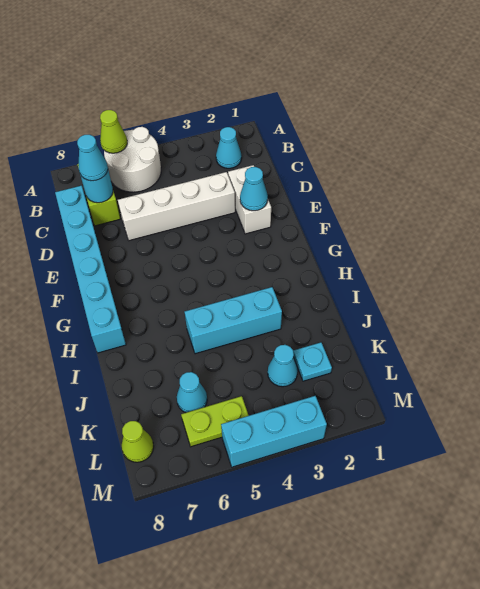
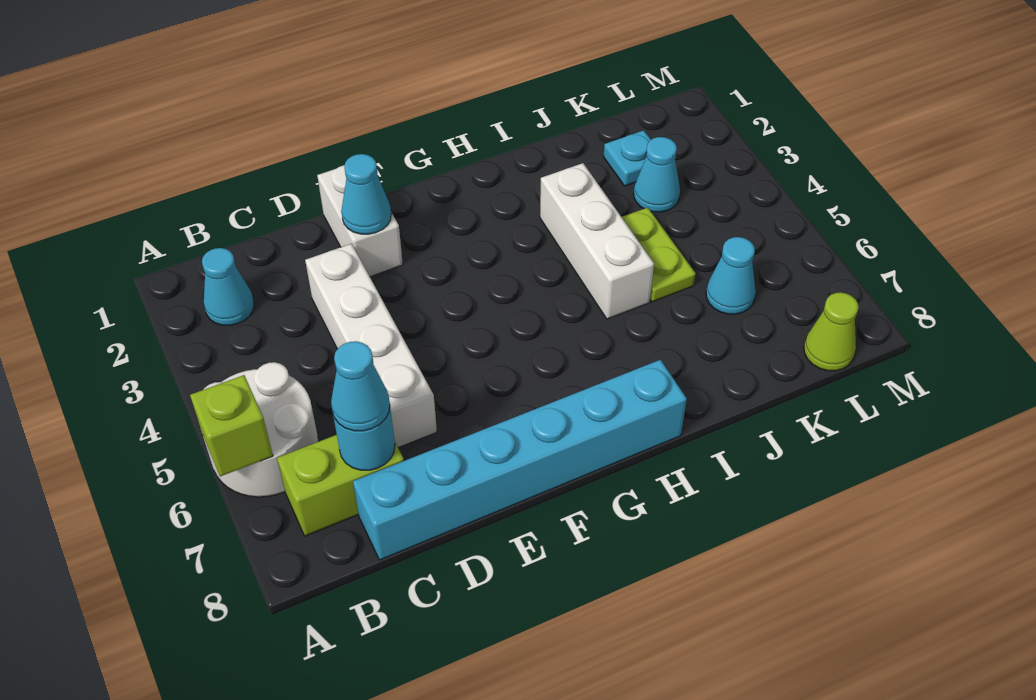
lime 1x1 cone [100,110,127,153] -> lime 1x1 brick [190,375,273,476]
white 1x2 brick [228,165,271,234] -> white 1x2 brick turned to [317,165,403,277]
cyan 1x3 brick [185,287,282,354] -> white 1x3 brick [540,163,654,319]
lime 1x2 plate [181,396,249,447] -> lime 1x2 plate moved to [622,208,696,302]
cyan 1x3 brick [221,396,327,467] -> none

